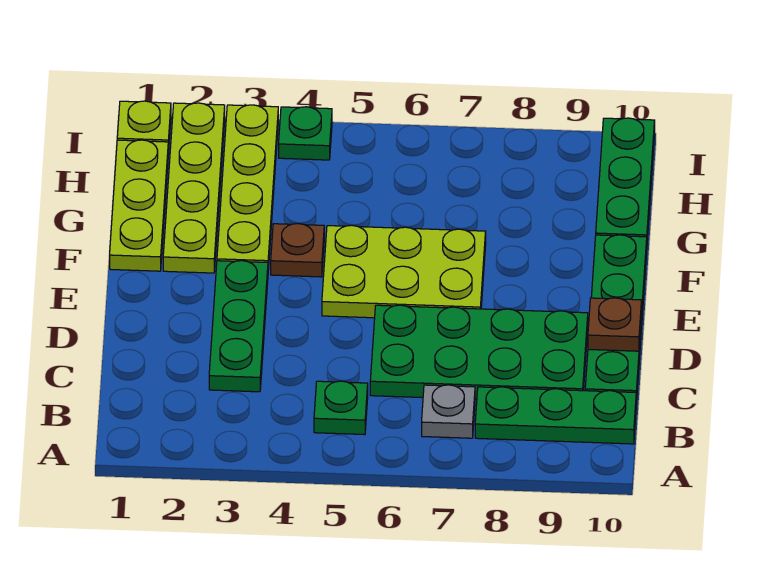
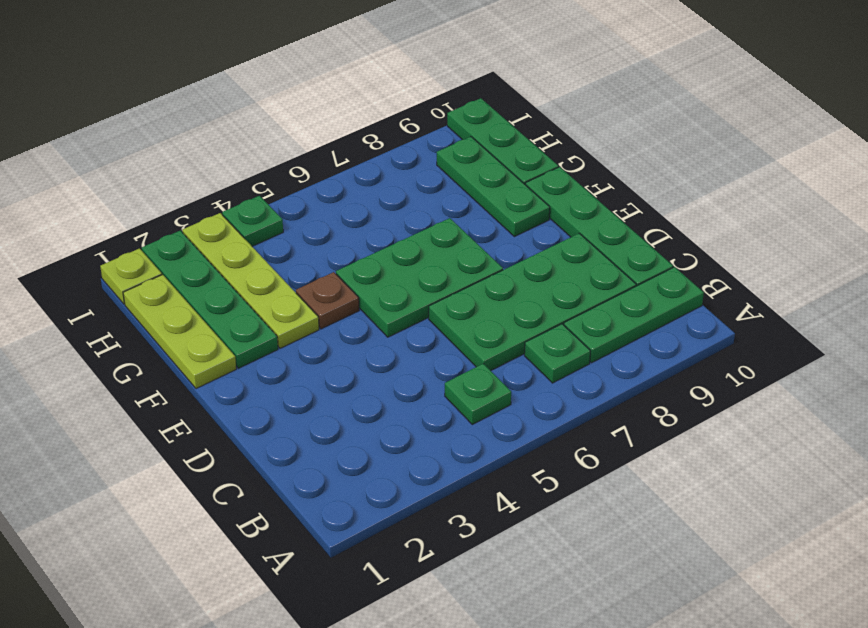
grey 1x1 plate [422,385,475,438] -> green 1x1 plate [524,324,590,383]
green 1x3 plate [209,261,268,392] -> green 1x3 plate moved to [437,137,550,237]
brown 1x1 plate [588,298,642,351] -> none
lime 2x3 plate [322,225,486,318] -> green 2x3 plate [336,218,503,337]
lime 1x4 plate [163,103,225,273] -> green 1x4 plate [142,231,278,368]

